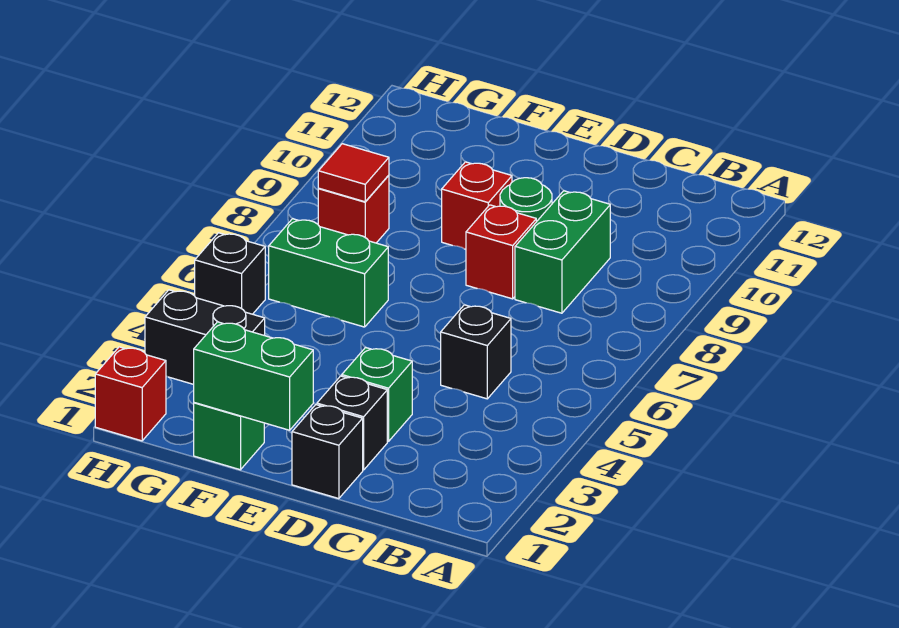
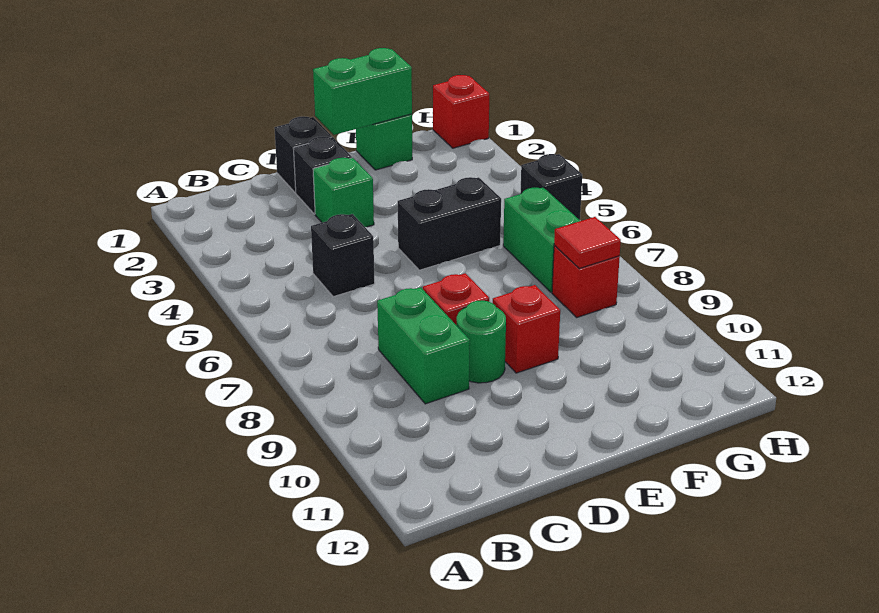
green 1x2 brick [269,219,388,327] -> green 1x2 brick turned to [503,187,580,292]
black 1x2 brick [145,290,265,384] -> black 1x2 brick moved to [398,177,501,270]

